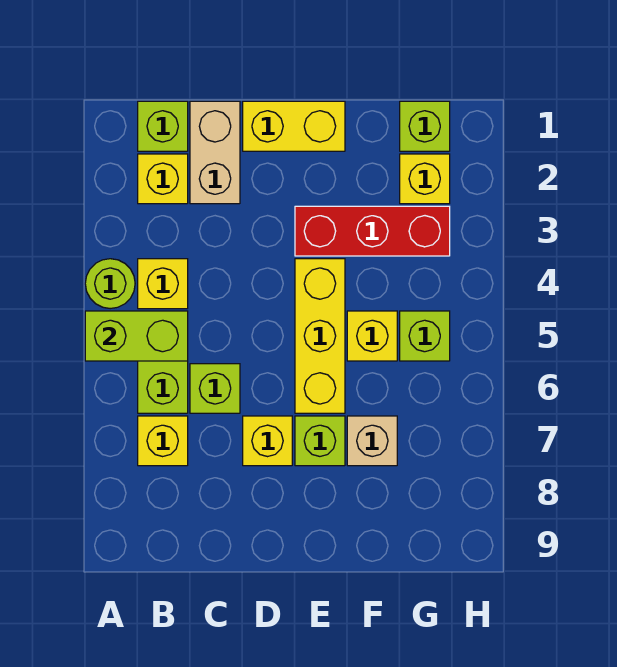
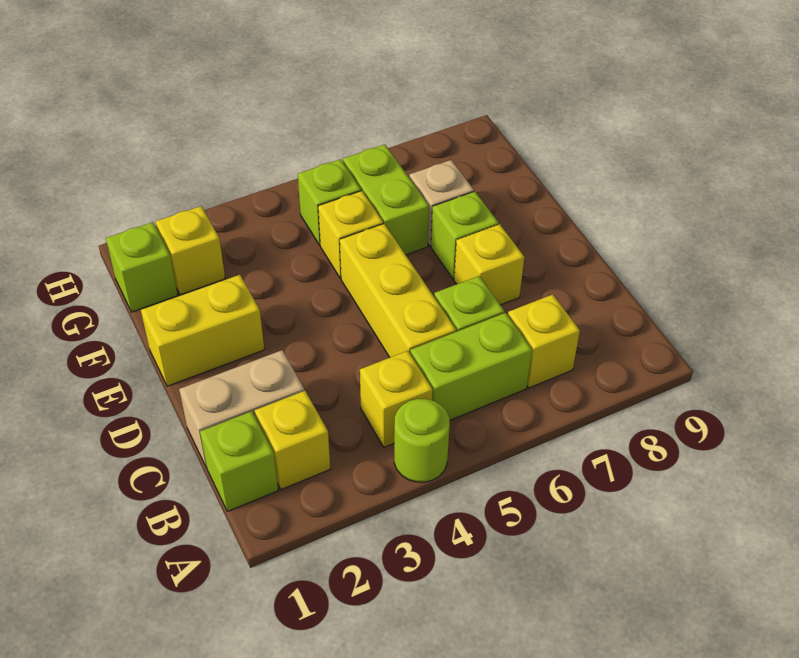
lime 1x2 brick [85,311,188,361] -> lime 1x2 brick moved to [343,145,429,255]
yellow 1x2 brick [243,101,345,151] -> yellow 1x2 brick turned to [141,275,264,386]
red 1x3 brick [295,206,450,256] -> none
yellow 1x3 brick [295,259,345,413] -> yellow 1x3 brick turned to [340,224,456,357]

